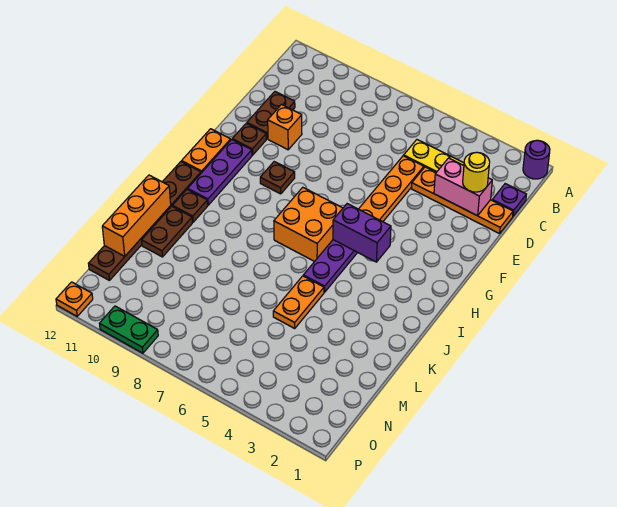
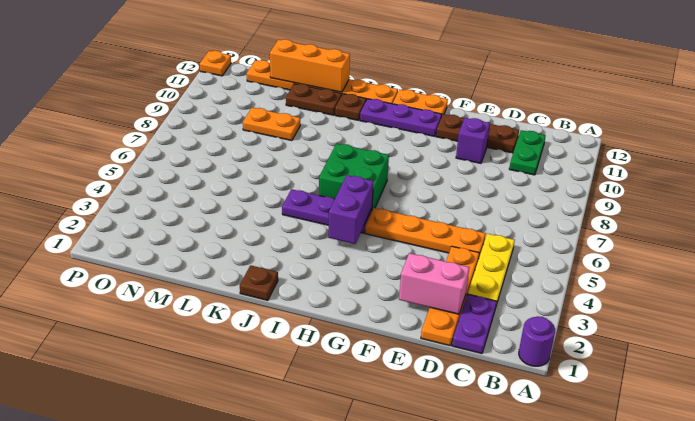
purple 1x1 plate [492,184,526,216] -> purple 1x2 plate [452,294,497,354]
pink 1x2 brick [434,158,492,216] -> pink 1x2 brick turned to [399,253,469,314]
yellow 1x1 round brick [463,152,490,192] -> none
orange 1x1 brick [268,105,302,150] -> purple 1x1 brick [456,118,490,163]
brown 1x1 plate [260,162,295,194] -> brown 1x1 plate moved to [240,265,278,300]
orange 2x2 brick [274,187,343,262] -> green 2x2 brick [319,144,389,210]
brown 1x6 plate [88,162,201,281] -> orange 1x6 plate [247,60,398,104]
orange 1x2 plate [273,276,324,328] -> orange 1x2 plate moved to [243,108,300,141]
green 1x2 plate [99,306,158,353] -> green 1x2 plate moved to [509,130,545,175]

